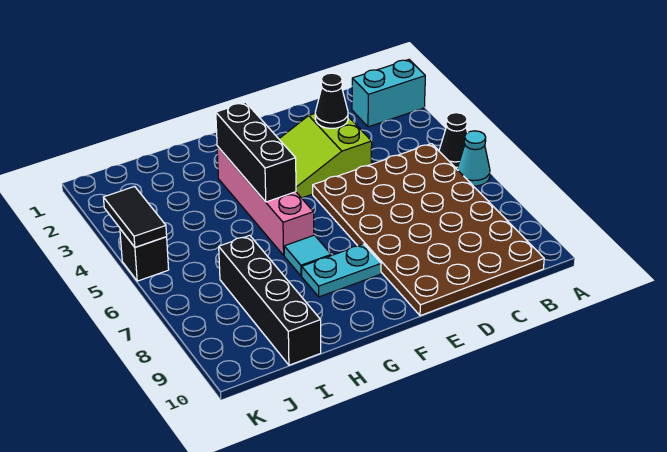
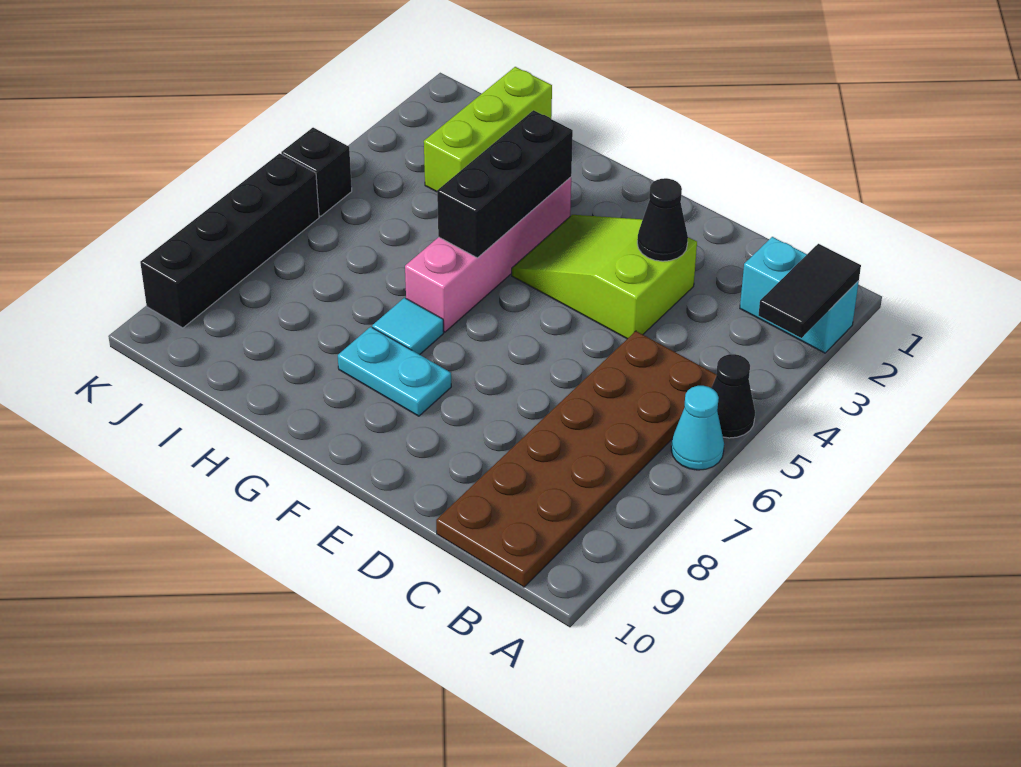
brown 4x6 plate [313,144,544,316] -> brown 2x6 plate [436,331,717,587]
none -> lime 1x3 brick [424,67,552,192]
black 1x4 brick [219,235,321,365] -> black 1x4 brick moved to [140,153,319,328]
black 1x2 tile [103,186,167,247] -> black 1x2 tile moved to [759,244,861,338]

